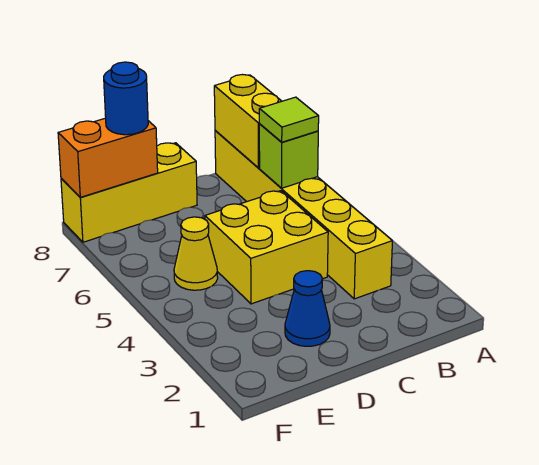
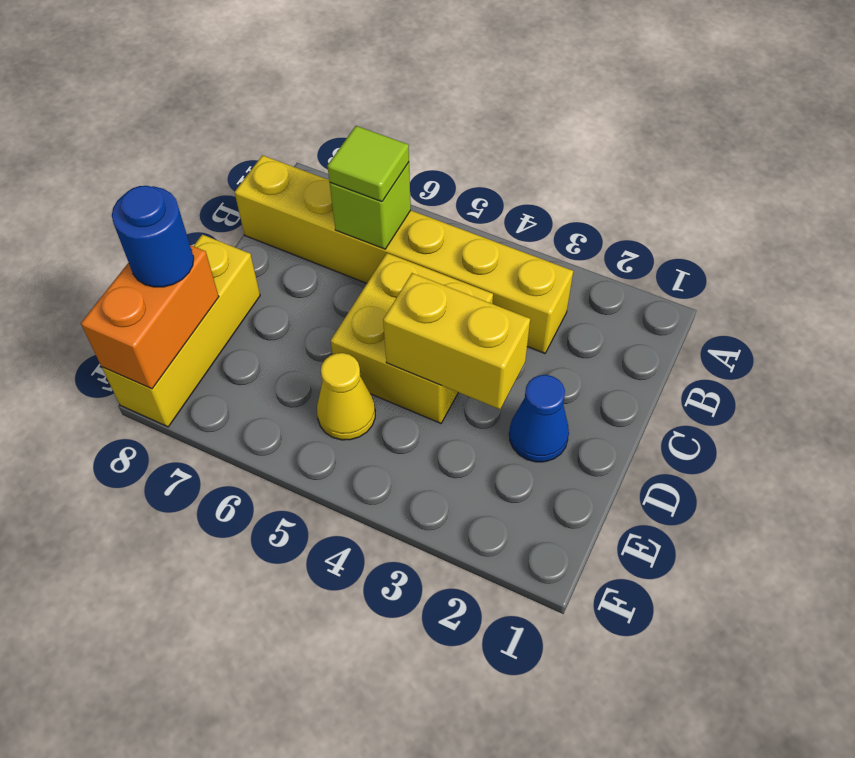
yellow 1x2 brick [214,75,282,168] -> yellow 1x2 brick moved to [383,273,530,409]

